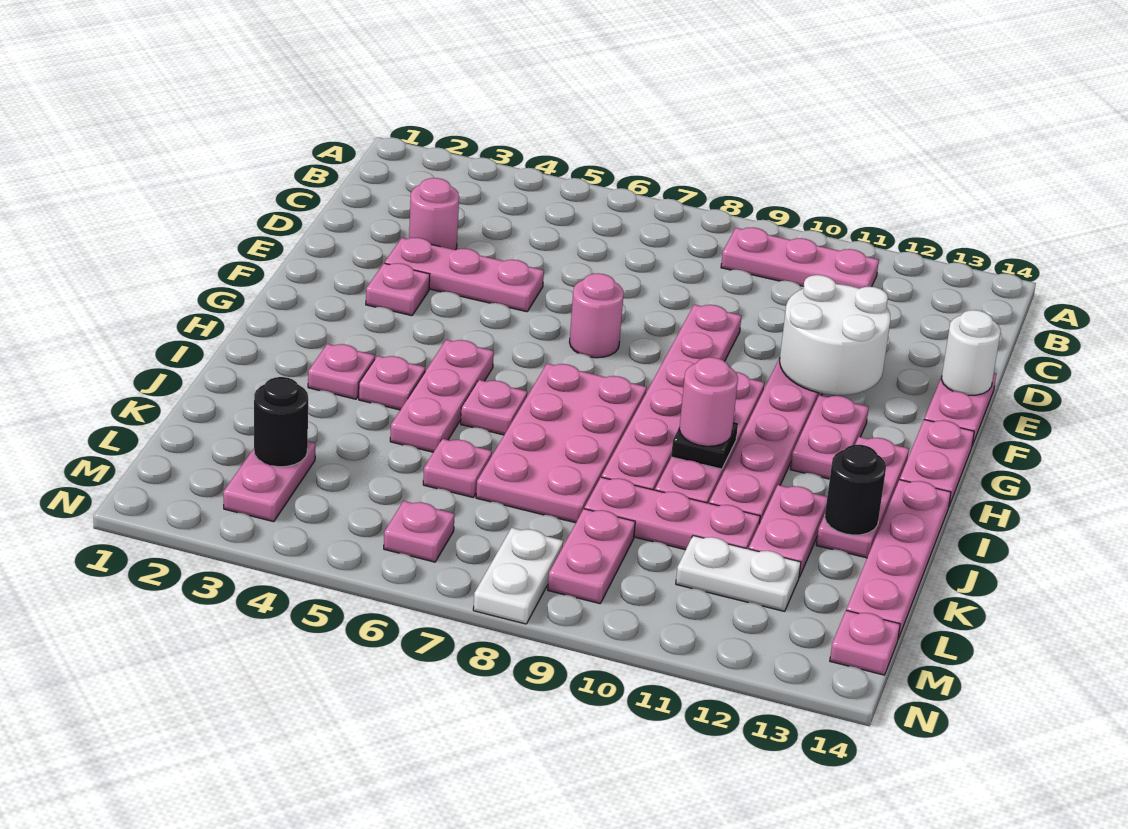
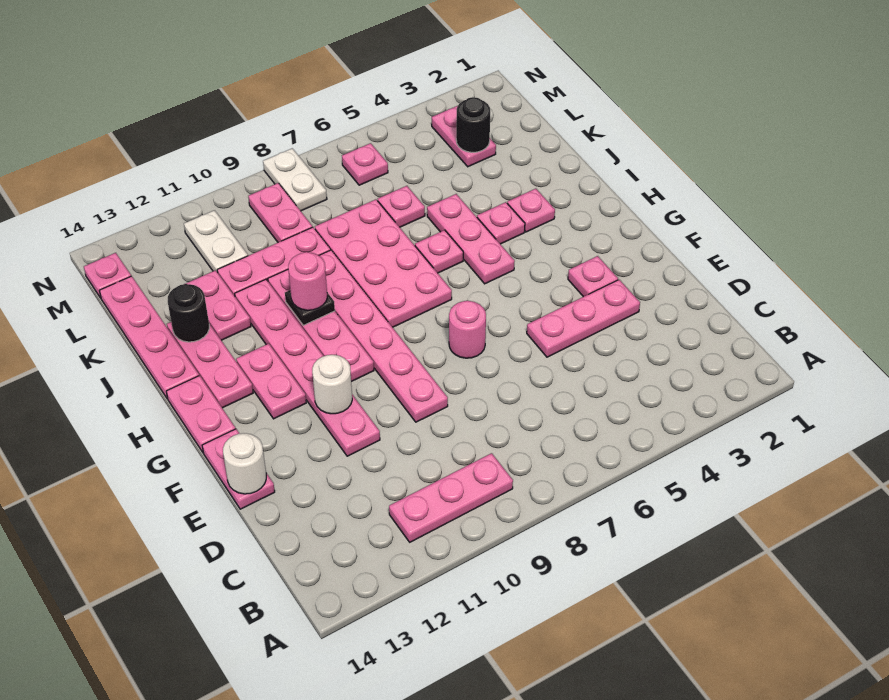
pink 1x1 round brick [409,178,459,250] -> none
white 2x2 round brick [780,275,890,395] -> white 1x1 round brick [312,355,352,414]
white 1x2 plate [676,536,801,611] -> white 1x2 plate turned to [184,210,248,273]

